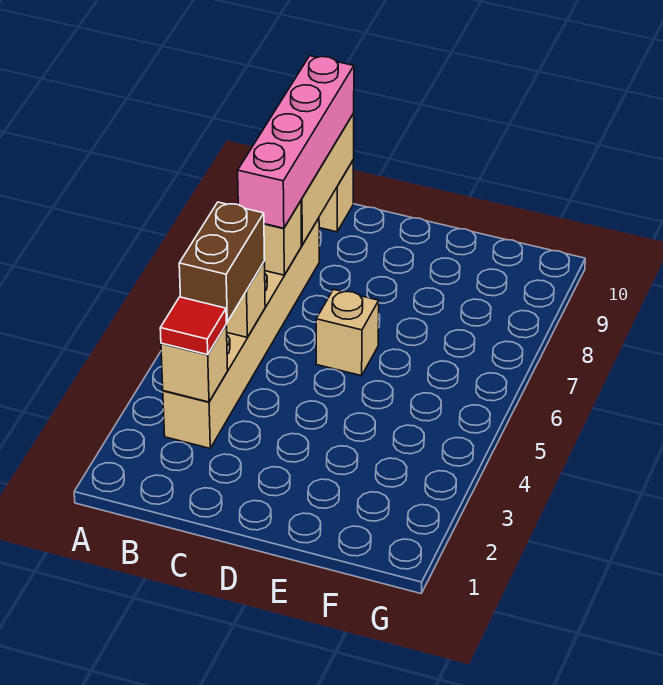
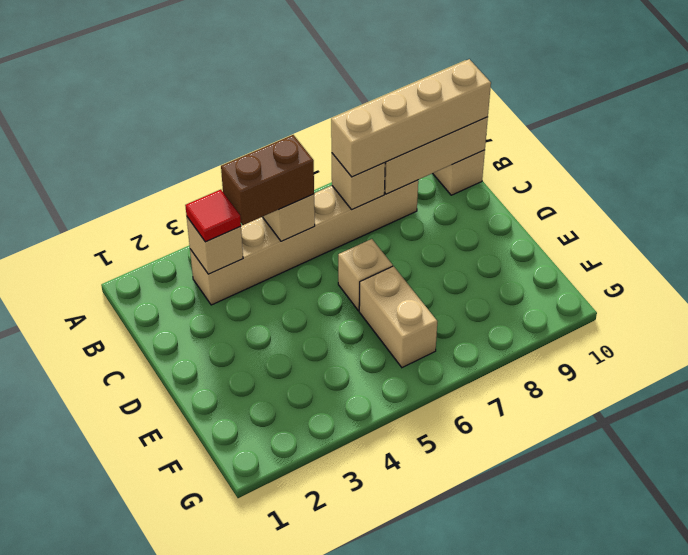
pink 1x4 brick [238,56,354,228] -> tan 1x4 brick [331,59,491,177]
none -> tan 1x2 brick [359,266,437,368]

